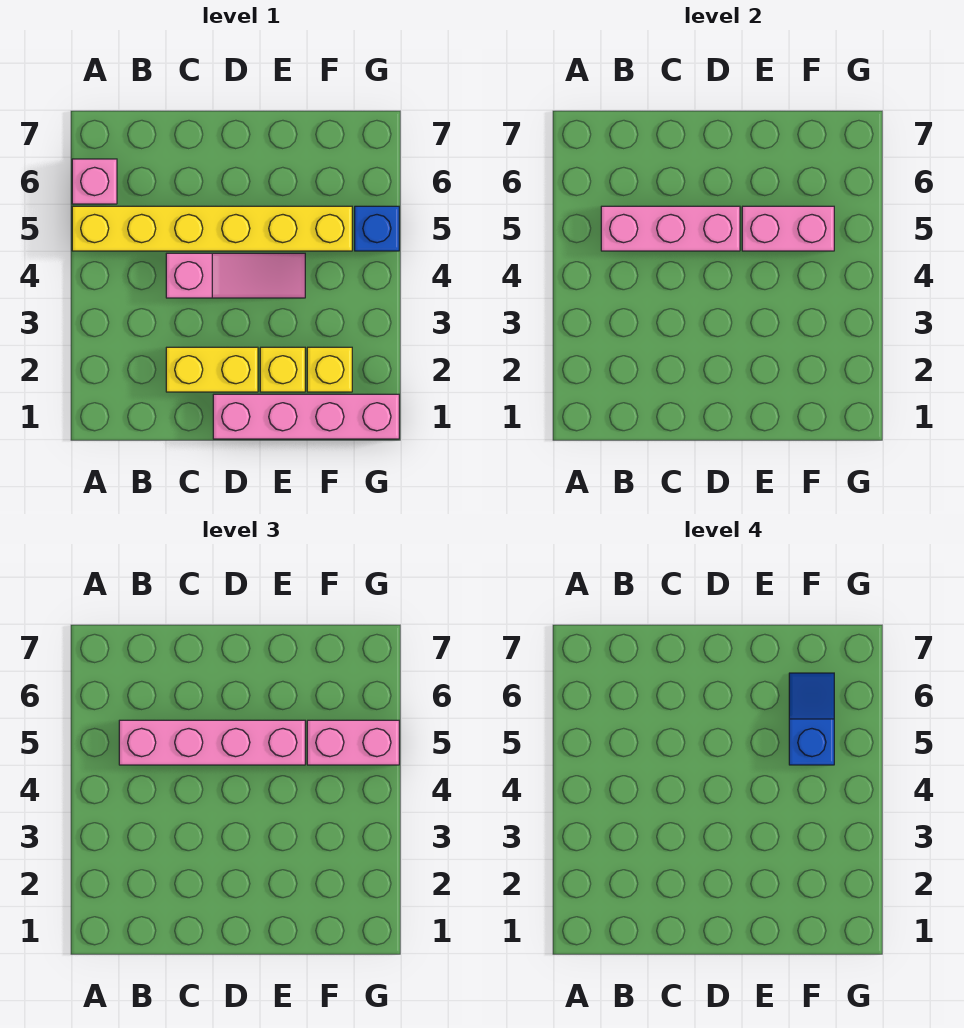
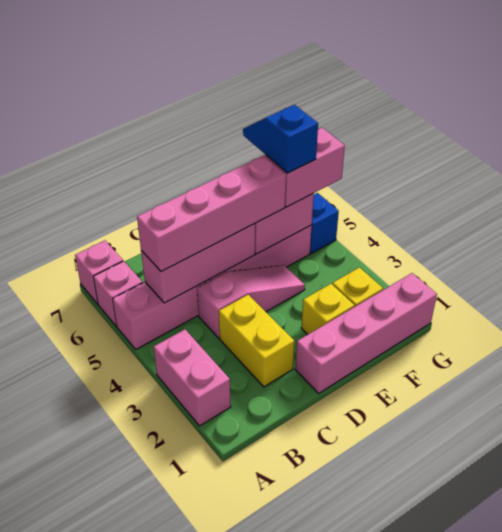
none -> pink 1x2 brick [154,329,231,426]
yellow 1x6 brick [72,206,352,251] -> pink 1x6 brick [113,225,312,349]
none -> pink 1x1 brick [75,240,123,304]
yellow 1x2 brick [166,347,258,392] -> yellow 1x2 brick turned to [219,295,294,387]

